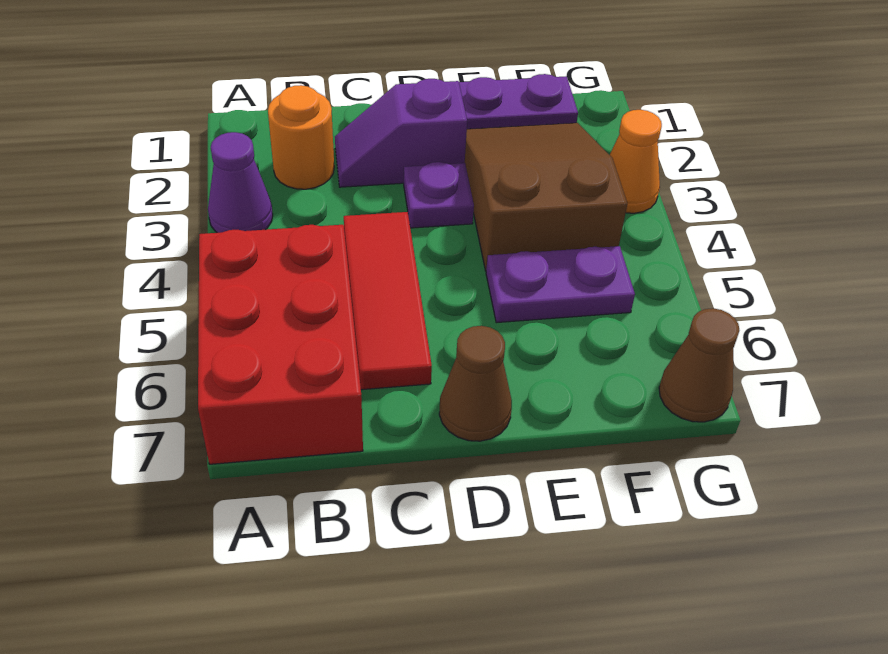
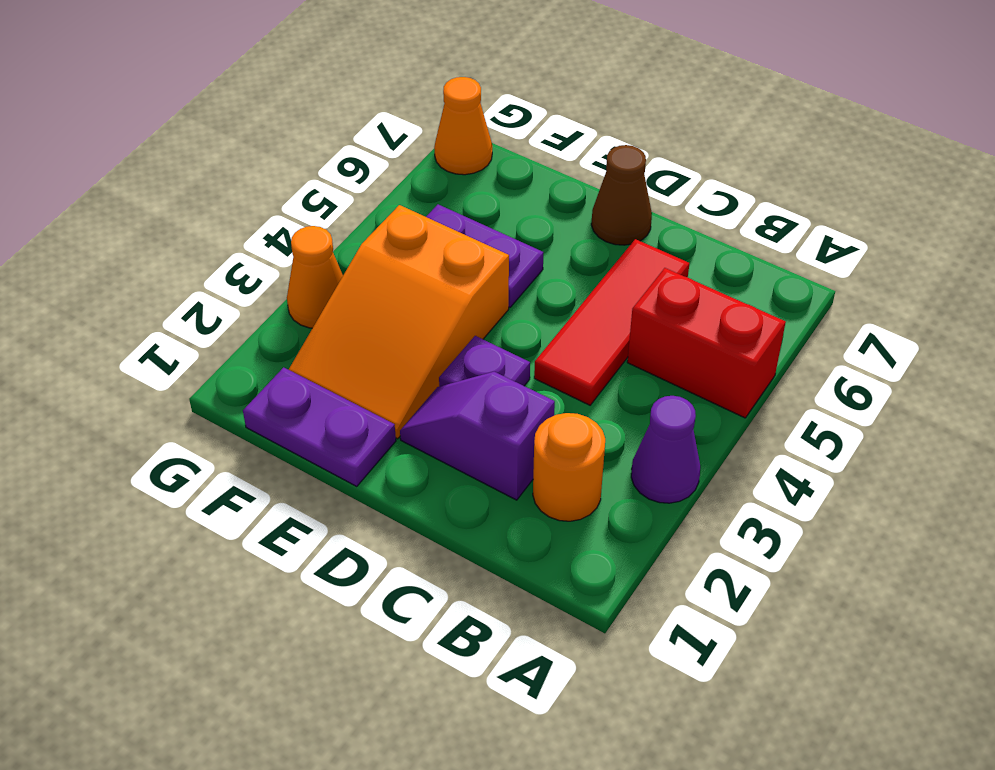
red 2x3 brick [198,225,363,464] -> red 1x2 brick [627,268,786,418]
purple 1x2 slope [335,79,467,187] -> purple 1x2 slope turned to [400,372,555,500]
brown 2x3 slope [465,123,627,271] -> orange 2x3 slope [289,205,509,439]
brown 1x1 cone [659,308,739,422] -> orange 1x1 cone [434,77,492,175]

